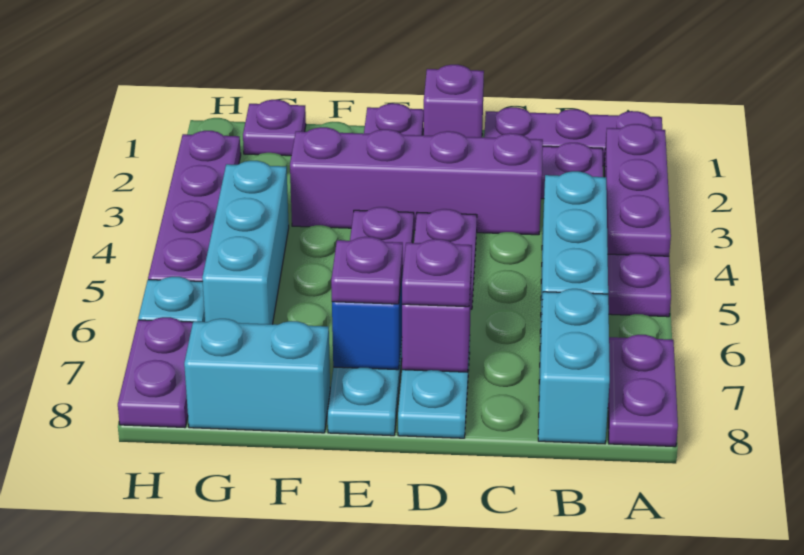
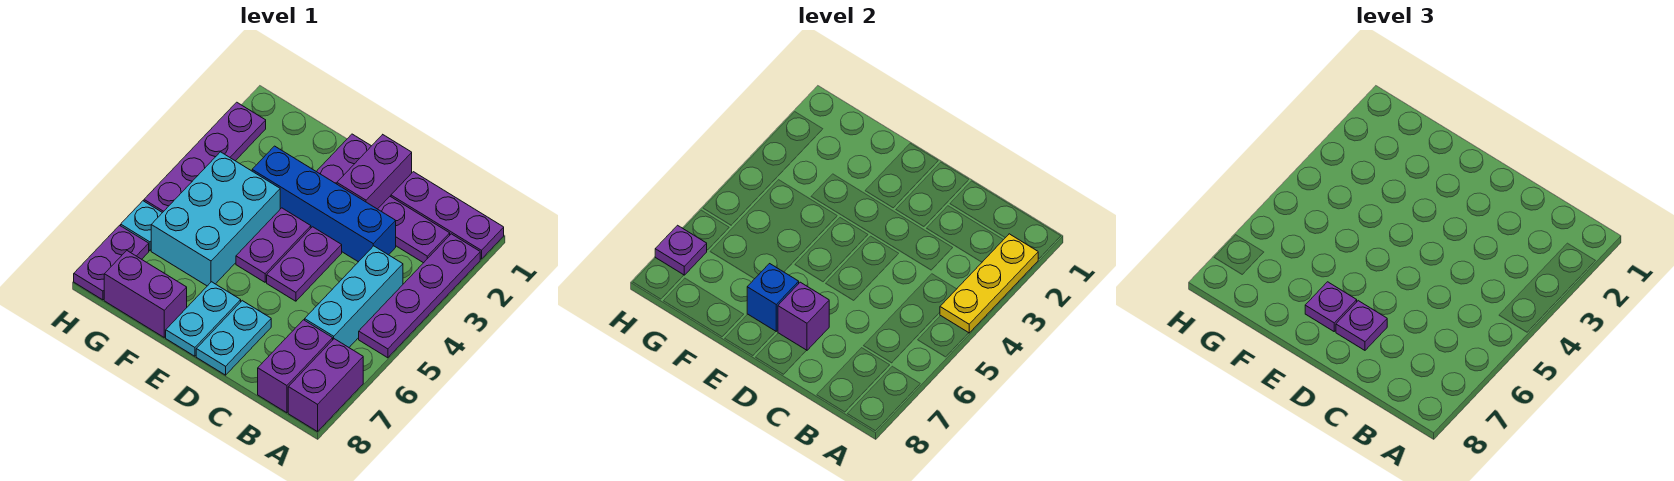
purple 1x3 plate [606,124,671,256] -> yellow 1x3 plate [940,234,1038,333]
purple 1x2 plate [608,335,678,447] -> purple 1x2 brick [288,339,363,432]
cyan 1x2 brick [538,289,610,444] -> purple 1x2 brick [258,320,333,413]
purple 1x4 brick [290,127,543,235] -> blue 1x4 brick [252,146,396,262]
purple 1x1 brick [423,65,484,137] -> purple 1x2 brick [337,135,412,209]
cyan 1x2 brick [184,319,330,433] -> purple 1x2 brick [104,251,187,337]
purple 1x1 plate [243,100,306,156] -> purple 1x1 plate moved to [655,225,707,275]
cyan 1x3 brick [202,161,289,324] -> cyan 2x3 brick [151,152,280,286]

